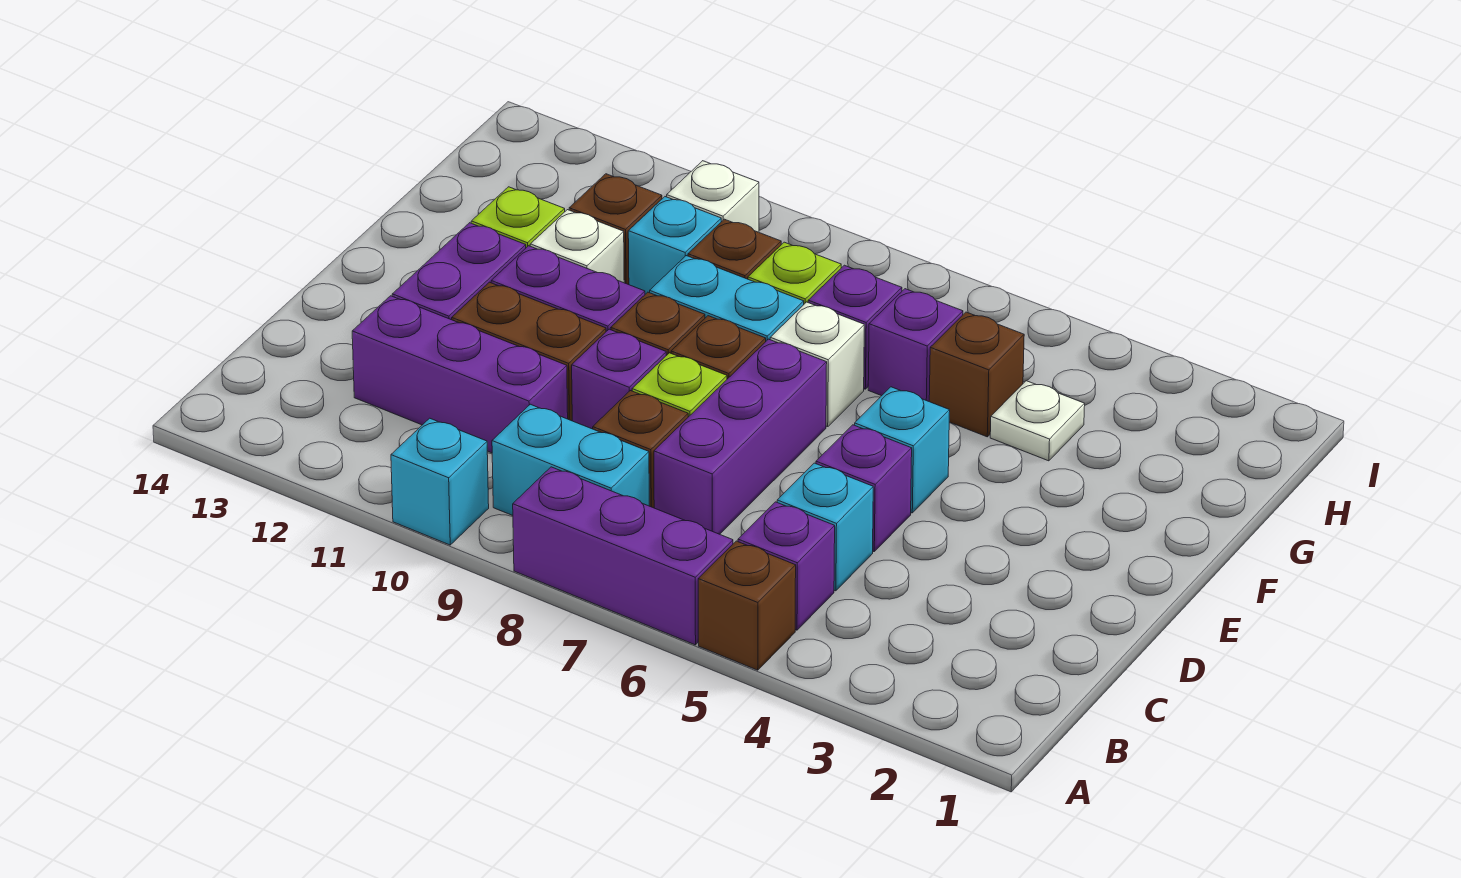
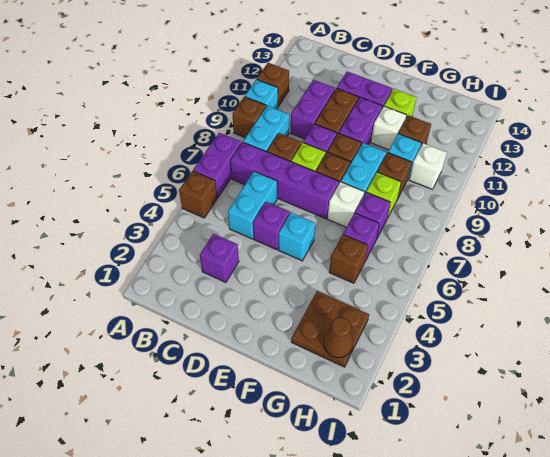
purple 1x3 brick [513,467,733,645] -> purple 1x2 brick [193,133,242,198]
none -> brown 1x1 brick [232,97,266,138]
none -> brown 1x1 brick [257,63,289,106]
purple 1x1 brick [738,502,835,630] -> purple 1x1 brick moved to [200,234,239,282]
cyan 1x1 brick [777,463,873,591] -> cyan 1x2 brick [228,171,277,239]
purple 1x3 brick [654,339,827,534] -> purple 1x4 brick [230,142,339,219]
purple 1x3 brick [352,296,568,453] -> purple 1x2 brick [291,80,335,139]
none -> brown 2x2 plate [291,291,369,367]
white 1x1 plate [990,381,1085,461] -> none
none -> brown 1x1 cone [324,317,353,358]

